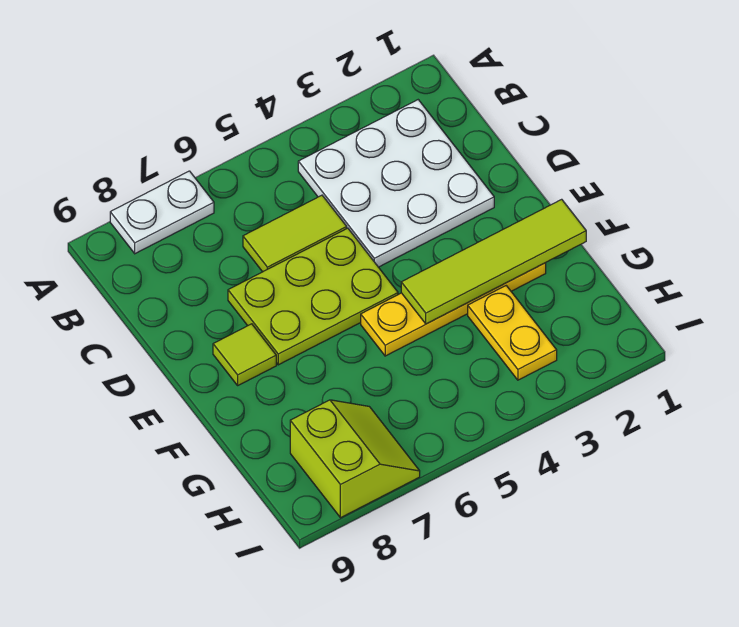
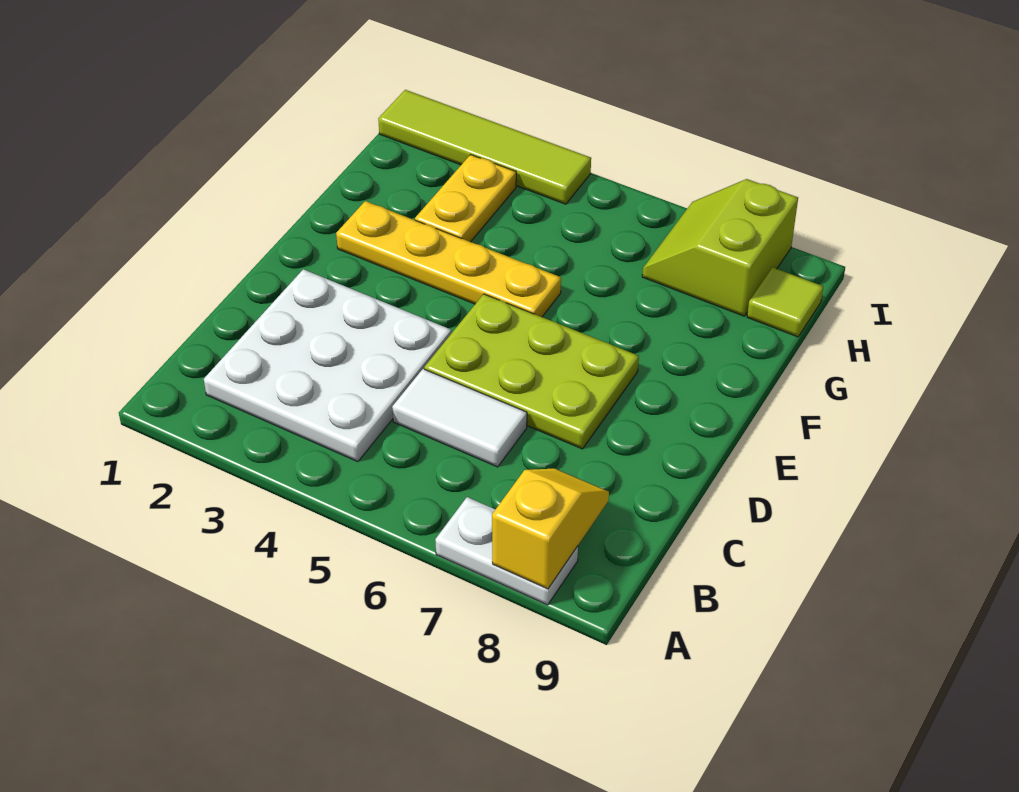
none -> yellow 1x2 slope [492,469,609,589]
lime 1x2 tile [243,195,347,272] -> white 1x2 tile [392,369,527,467]
lime 1x1 tile [213,324,276,385] -> lime 1x1 tile moved to [747,267,823,337]
lime 1x4 tile [401,199,586,324] -> lime 1x4 tile moved to [378,90,591,204]

